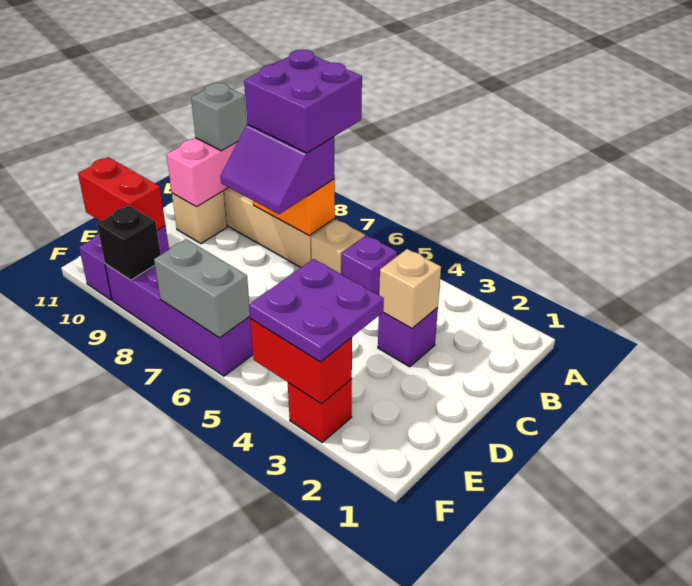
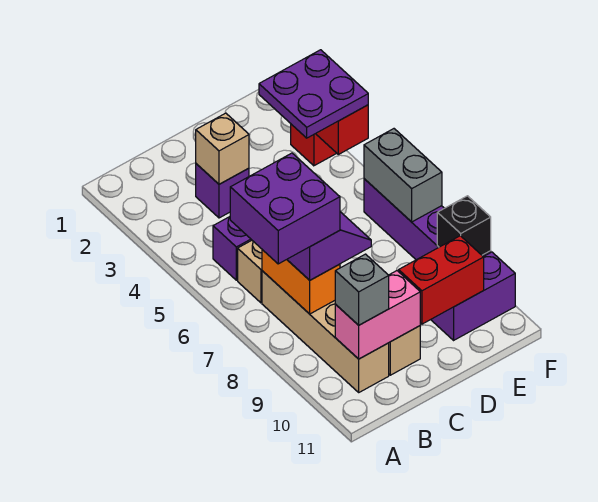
red 1x2 brick [78,157,165,230] -> red 1x2 brick turned to [399,236,484,324]

